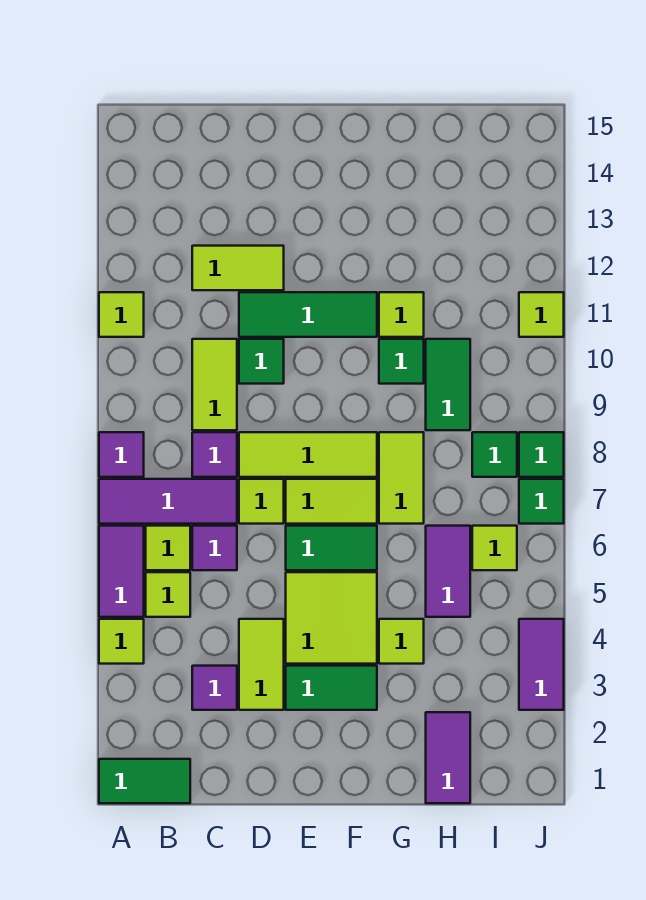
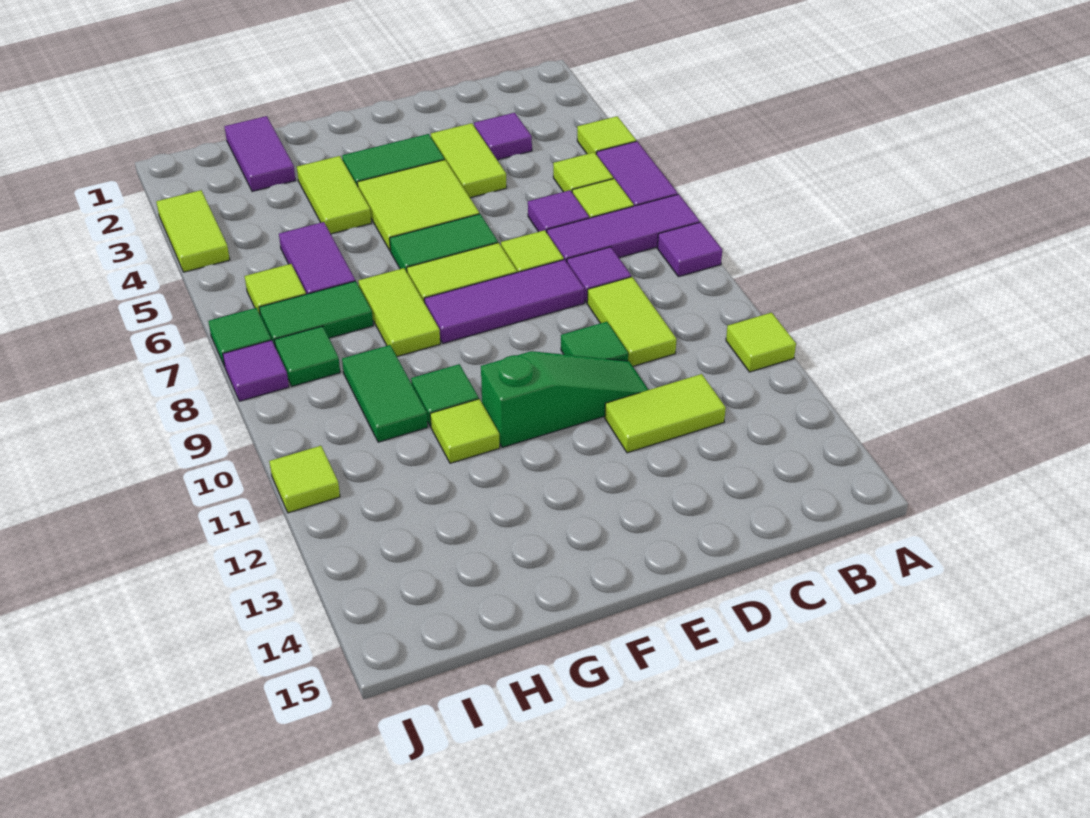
green 1x2 tile [99,759,190,803] -> green 1x2 tile moved to [259,281,373,345]
lime 1x3 tile [239,432,377,477] -> purple 1x3 tile [424,260,584,343]
green 1x3 tile [239,292,377,337] -> green 1x3 slope [481,351,648,448]
lime 1x1 tile [379,619,424,664] -> lime 1x2 tile [297,156,371,234]
purple 1x2 tile [519,619,564,710] -> lime 1x2 tile [156,190,230,272]
green 1x1 tile [519,432,564,477] -> purple 1x1 tile [223,340,289,401]

